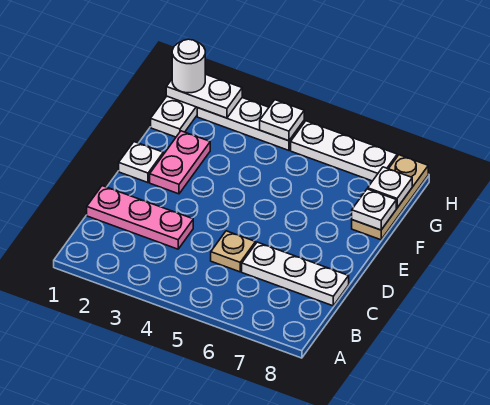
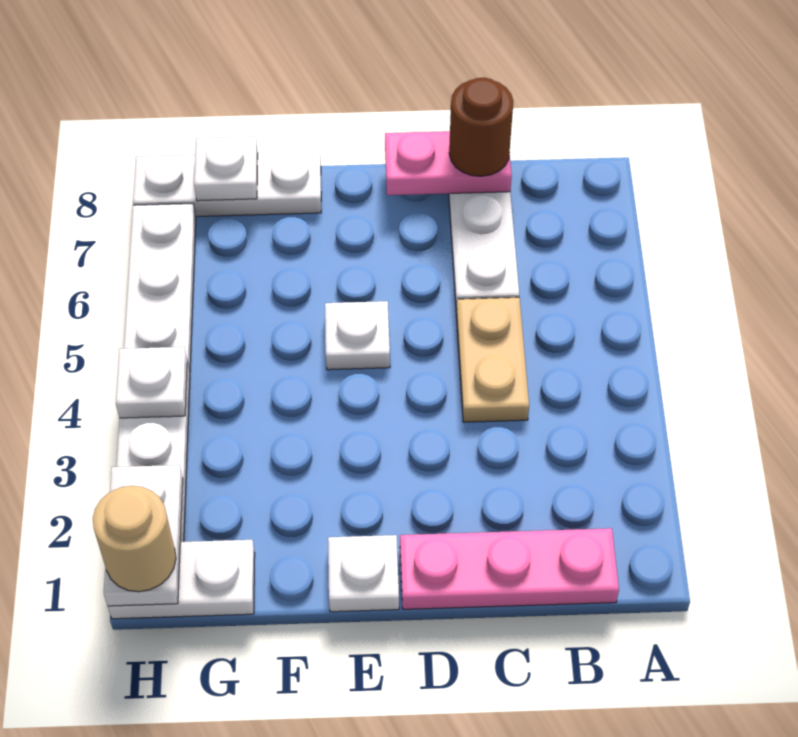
pink 1x3 plate [87,186,193,249] -> pink 1x3 plate turned to [400,528,619,609]
tan 1x1 plate [211,231,256,272] -> tan 1x2 plate [456,297,529,422]
none -> brown 1x1 round brick [449,78,513,176]
pink 1x2 plate [150,131,210,194] -> pink 1x2 plate moved to [385,131,512,195]
tan 1x3 plate [352,155,428,240] -> white 1x3 plate [133,151,321,217]
white 1x1 plate [352,189,396,230] -> white 1x1 plate moved to [325,301,390,370]
white 1x1 round brick [172,39,205,93] -> tan 1x1 round brick [93,486,176,592]

